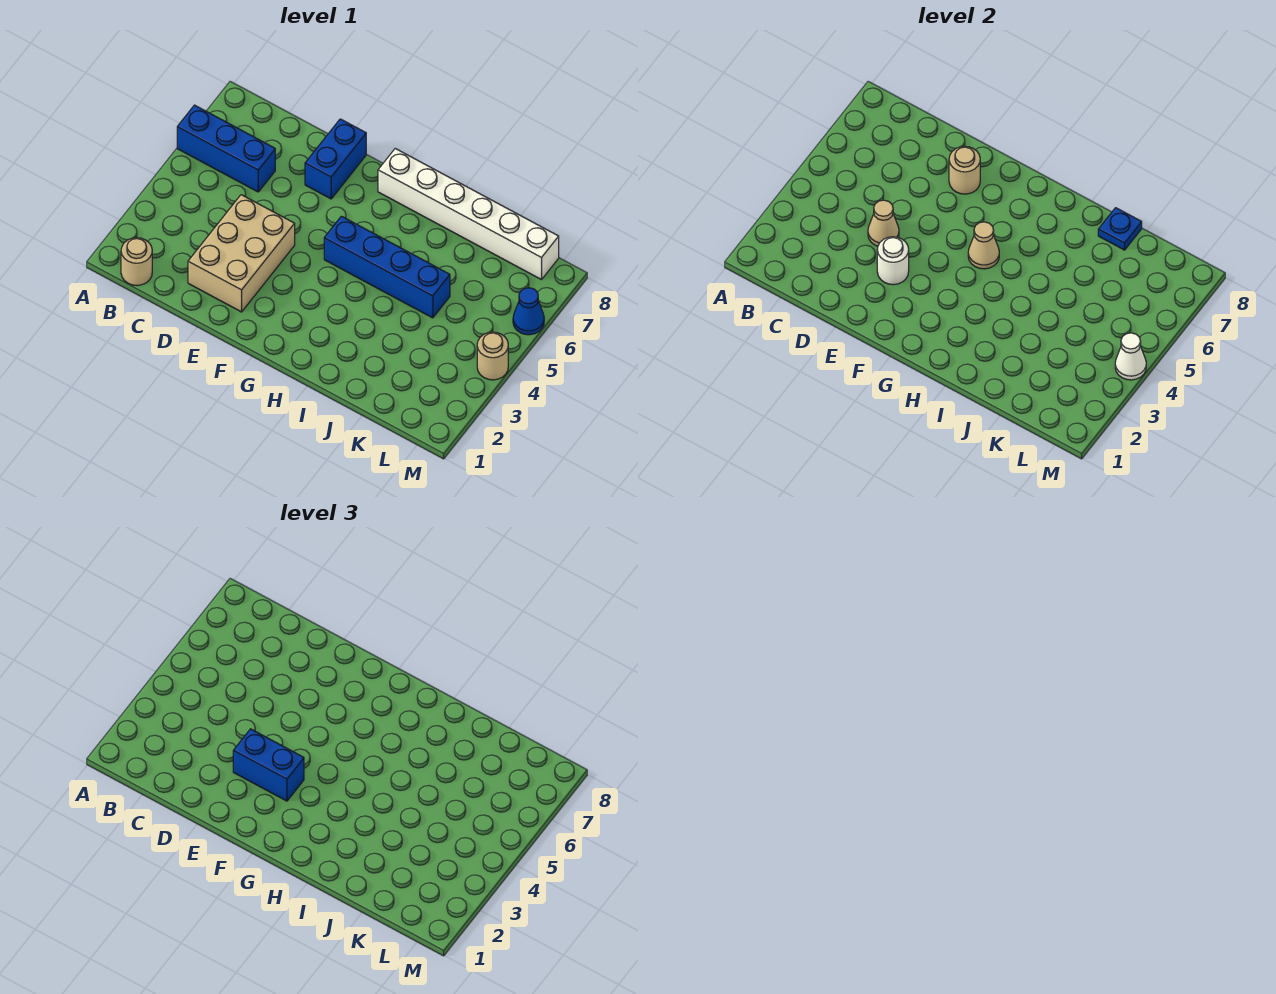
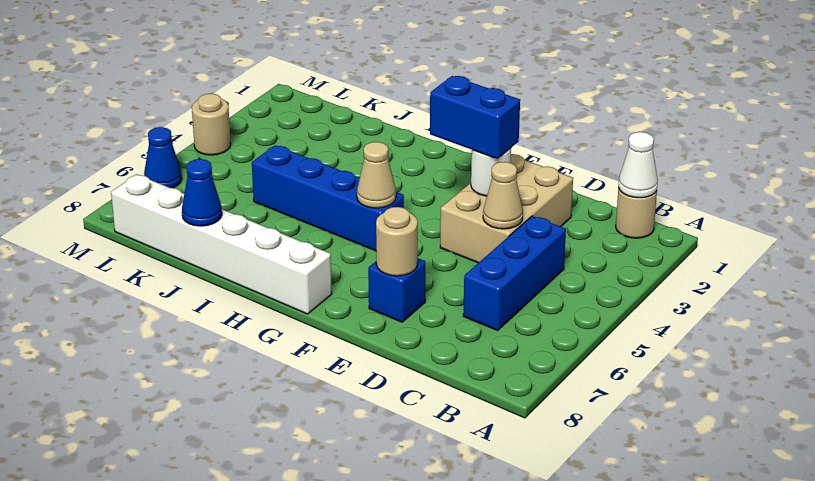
blue 1x3 brick [177,105,275,192] -> blue 1x3 brick turned to [463,216,566,330]
blue 1x2 brick [305,119,366,199] -> blue 1x1 brick [368,258,425,322]
blue 1x1 plate [1098,208,1142,250] -> blue 1x1 cone [182,159,222,226]
white 1x1 cone [1115,333,1146,380] -> white 1x1 cone moved to [618,132,658,198]

